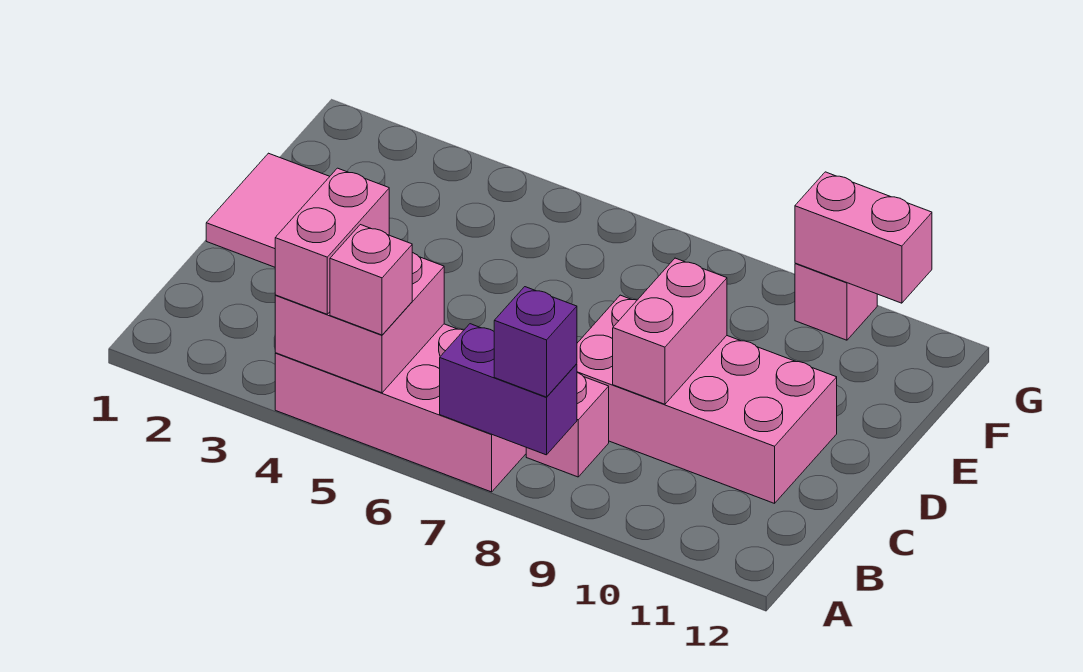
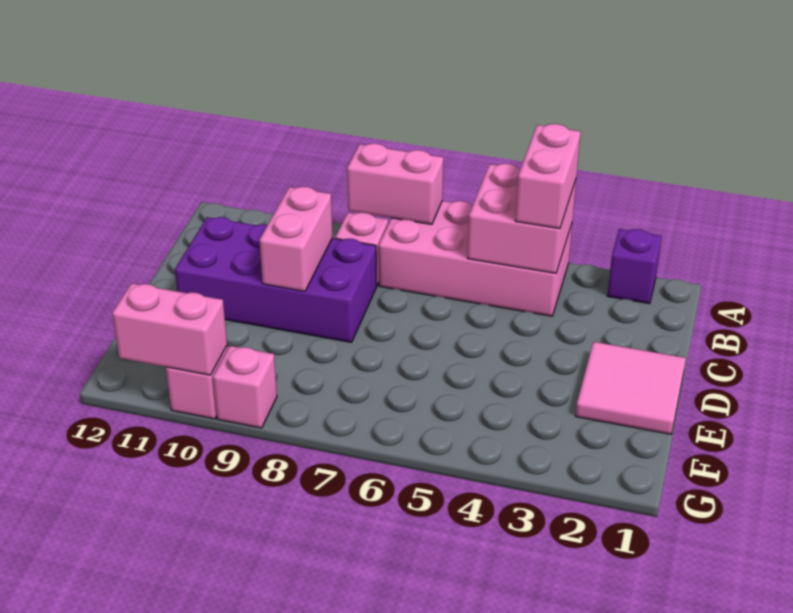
pink 1x1 brick [330,225,412,335] -> pink 1x1 brick moved to [213,346,277,428]
purple 1x2 brick [440,324,577,455] -> pink 1x2 brick [347,143,443,224]
purple 1x1 brick [494,287,577,397] -> purple 1x1 brick moved to [607,229,662,304]
pink 2x4 brick [577,295,837,503] -> purple 2x4 brick [175,217,377,342]

